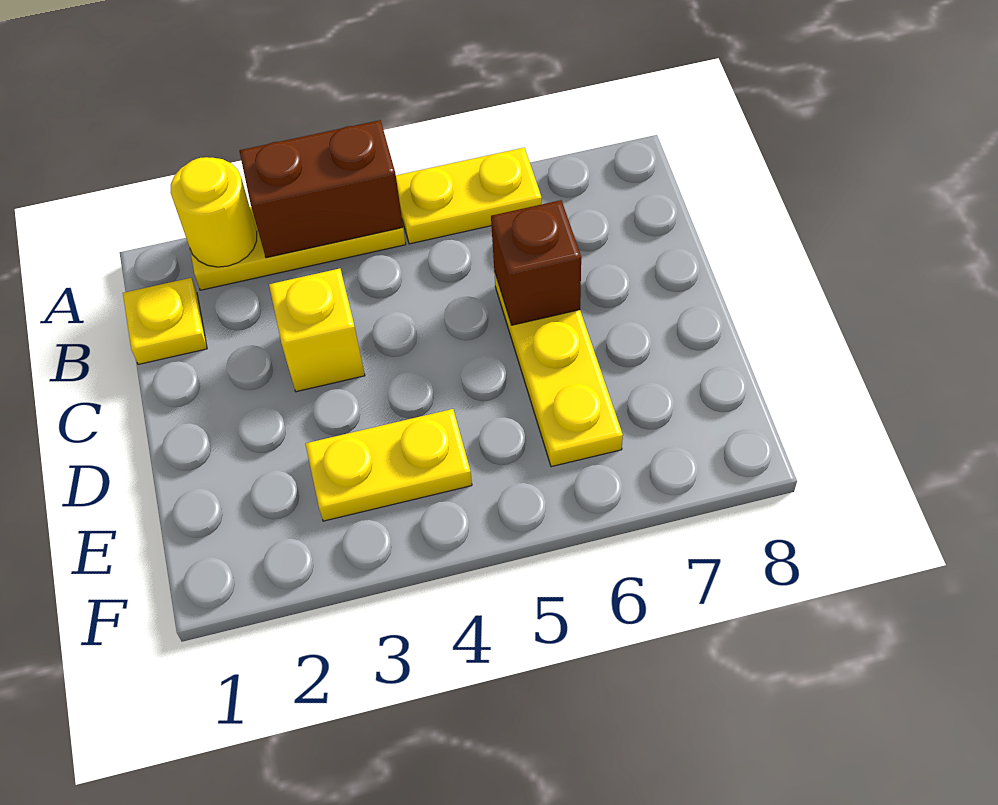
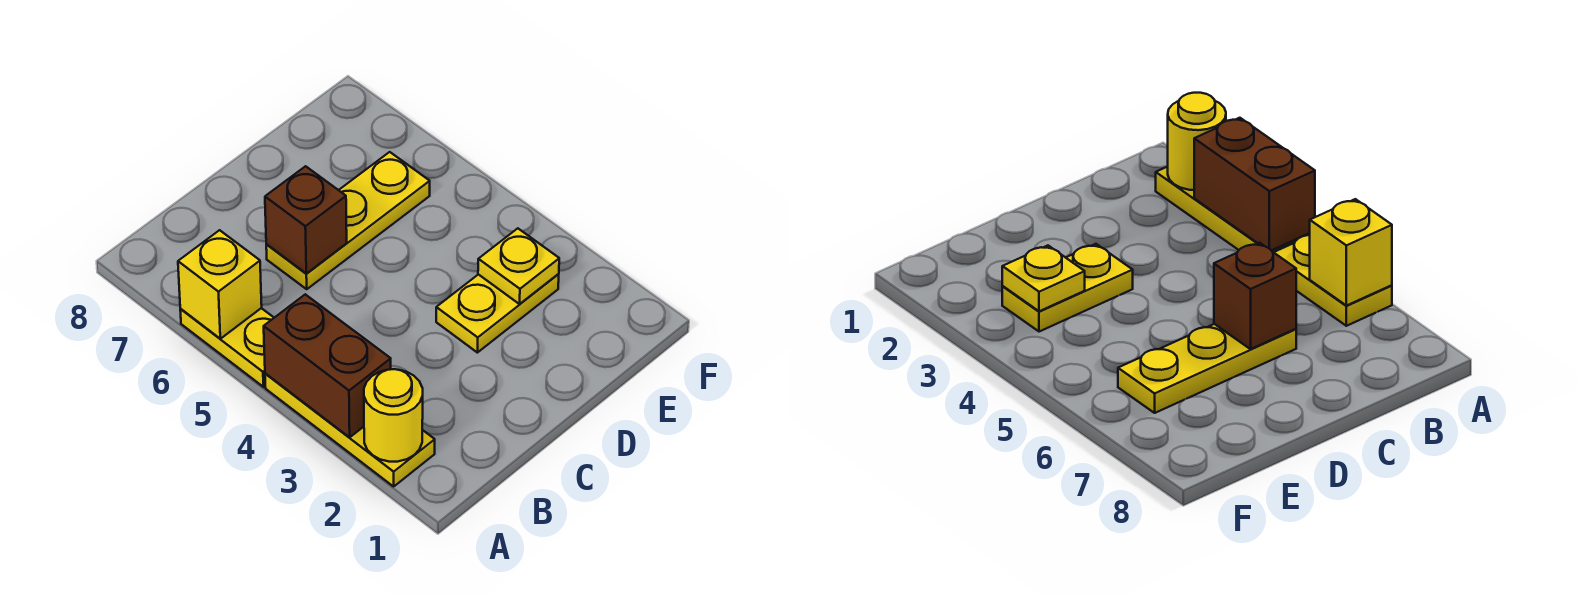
yellow 1x1 plate [123,278,207,364] -> yellow 1x1 plate moved to [478,228,559,304]
yellow 1x1 brick [269,269,365,392] -> yellow 1x1 brick moved to [178,230,262,339]
yellow 1x2 plate [305,409,472,521] -> yellow 1x2 plate turned to [436,274,559,353]

